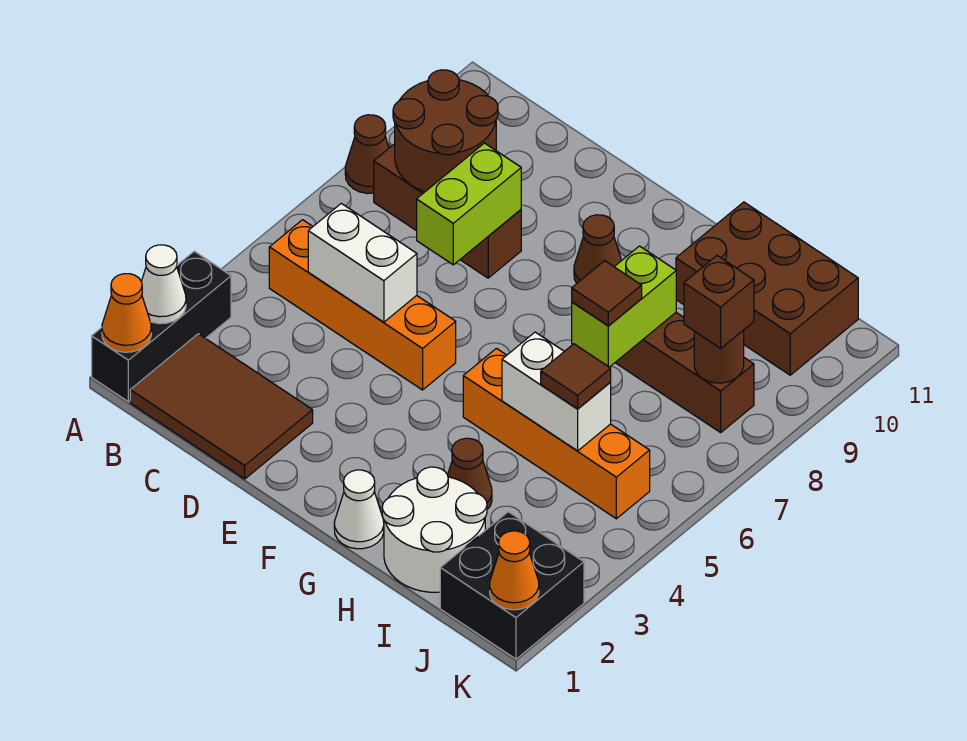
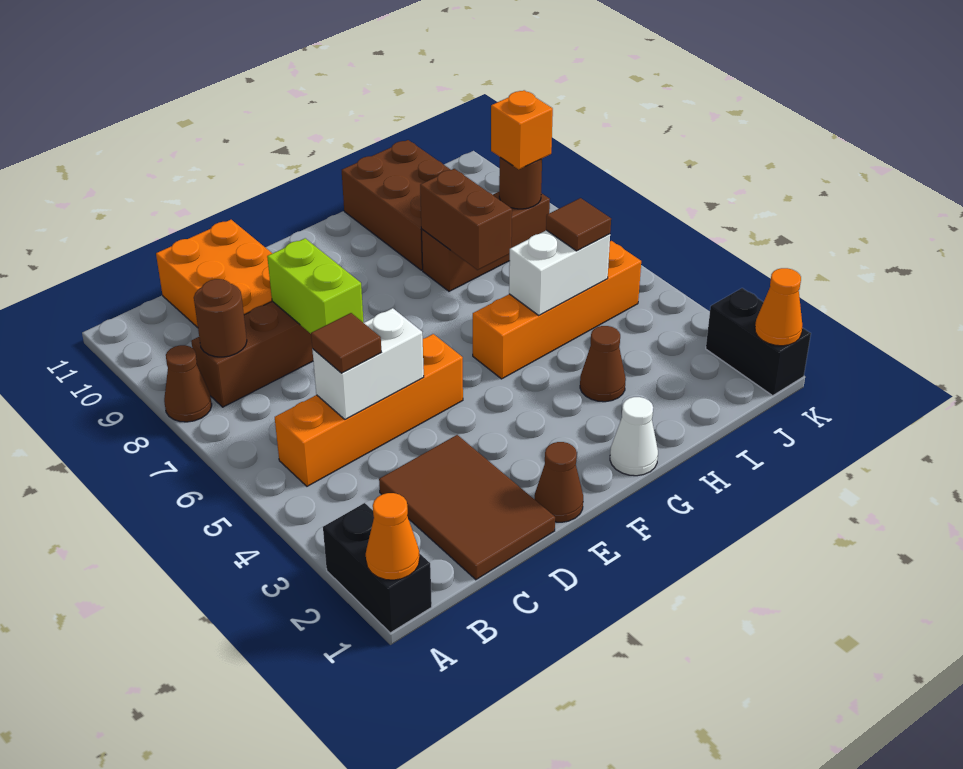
black 1x3 brick [92,251,231,402] -> black 1x2 brick [323,503,432,633]
white 1x1 cone [141,245,186,324] -> none
brown 2x3 tile [130,334,313,479] -> brown 2x3 tile turned to [379,435,555,580]
brown 2x2 round brick [393,70,498,192] -> brown 1x1 round brick [194,279,247,357]
none -> orange 2x3 brick [156,220,272,328]
brown 1x1 cone [574,215,622,283] -> brown 1x1 cone moved to [534,442,583,522]
white 2x2 round brick [382,467,487,592] -> none
lime 1x2 brick [572,246,676,367] -> brown 1x2 brick [420,169,512,270]
brown 1x1 tile [572,261,642,326] -> brown 1x1 tile moved to [311,313,381,373]
brown 2x3 brick [676,202,858,375] -> brown 2x3 brick turned to [342,140,451,270]
black 2x2 brick [440,512,584,659] -> black 1x2 brick [706,288,811,396]
brown 1x1 brick [684,256,754,348] -> orange 1x1 brick [491,90,553,169]

